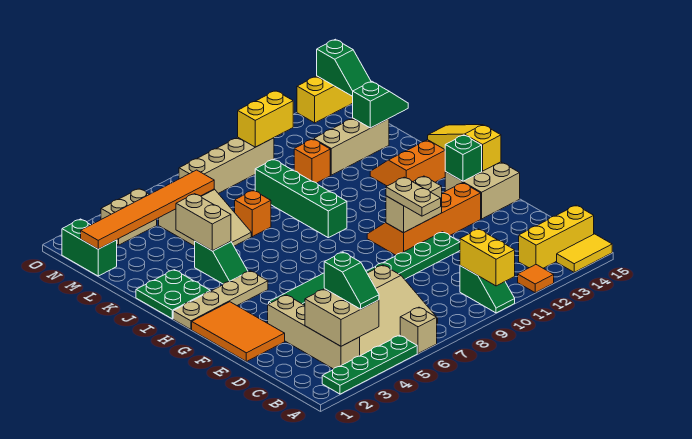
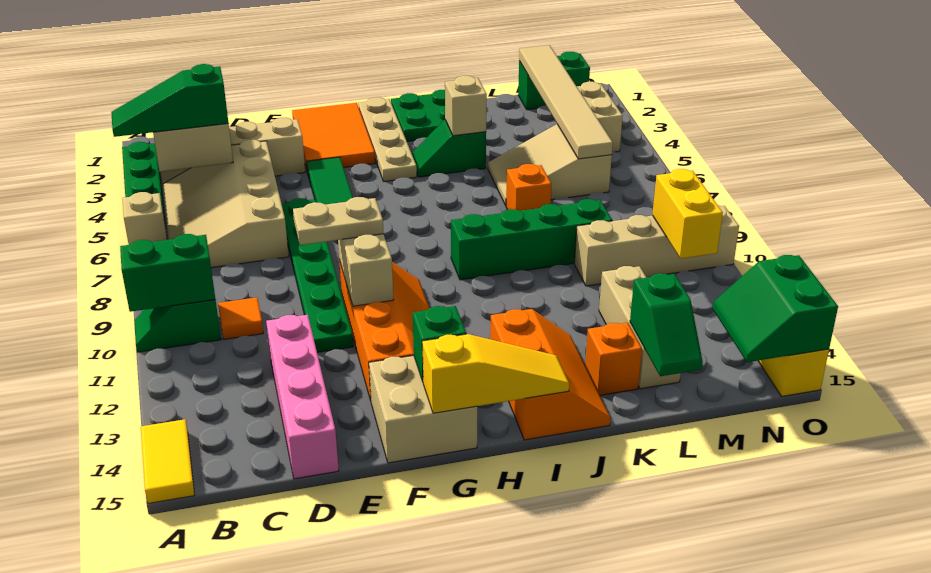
yellow 1x2 brick [460,229,515,286] -> green 1x2 brick [120,234,215,312]
orange 1x1 tile [518,265,554,293] -> orange 1x1 tile moved to [218,297,263,339]
green 1x2 slope [324,252,379,309] -> green 1x3 slope [111,64,228,137]
yellow 1x3 brick [519,205,594,268] -> none
none -> pink 1x4 brick [266,315,339,479]
orange 2x3 tile [192,302,285,362] -> orange 2x3 tile turned to [292,103,375,170]
tan 1x2 brick [176,194,231,251] -> tan 1x1 brick [445,76,487,136]
orange 1x1 brick [294,139,330,183] -> orange 1x1 brick moved to [585,323,642,395]
orange 1x6 tile [81,170,214,249] -> tan 1x6 tile [519,45,613,159]
tan 1x4 brick [179,137,274,193] -> tan 1x4 brick turned to [574,205,739,286]
green 1x2 slope [317,39,371,96] -> green 2x2 slope [713,255,838,362]

